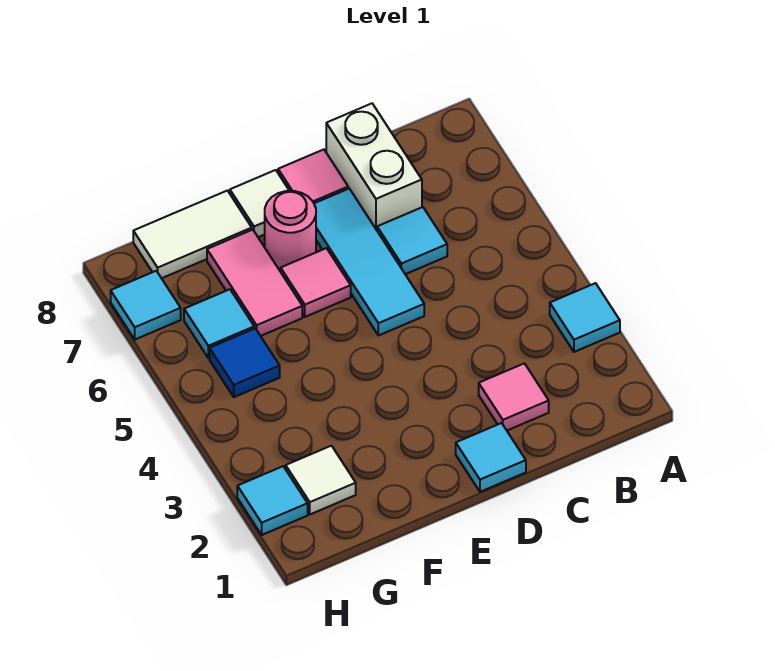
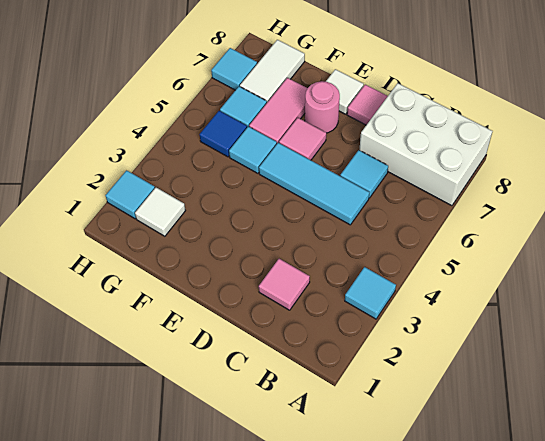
white 1x2 brick [326,103,422,230] -> white 2x3 brick [359,83,493,206]
cyan 1x1 tile [456,423,526,492] -> cyan 1x1 tile moved to [229,127,277,173]
cyan 1x3 tile [314,189,424,336] -> cyan 1x3 tile turned to [259,143,369,225]
white 1x2 tile [133,191,252,278] -> white 1x2 tile turned to [240,40,305,102]

